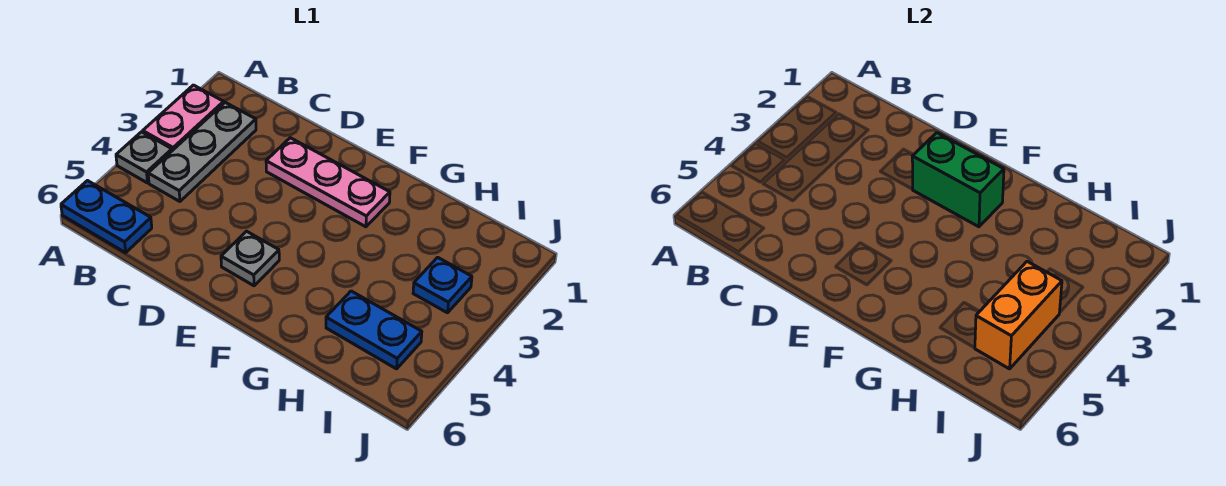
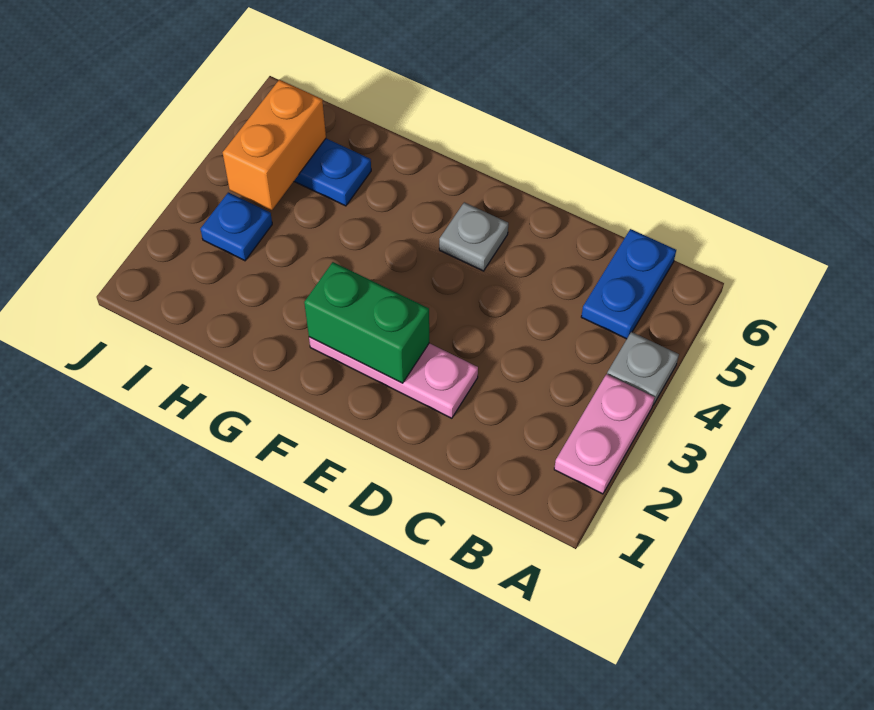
blue 1x2 plate [61,181,152,253] -> blue 1x2 plate turned to [581,229,676,339]
grey 1x3 plate [148,102,256,201] -> none

